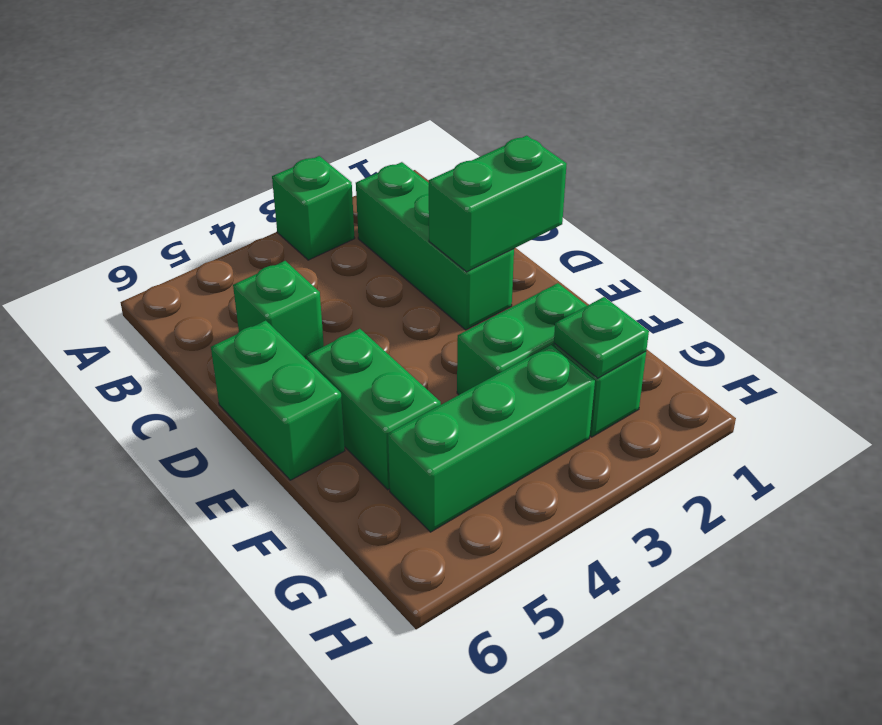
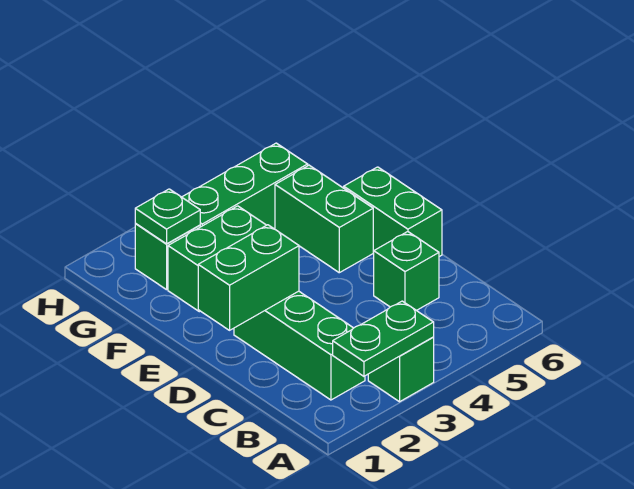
none -> green 1x2 plate [333,301,434,376]

